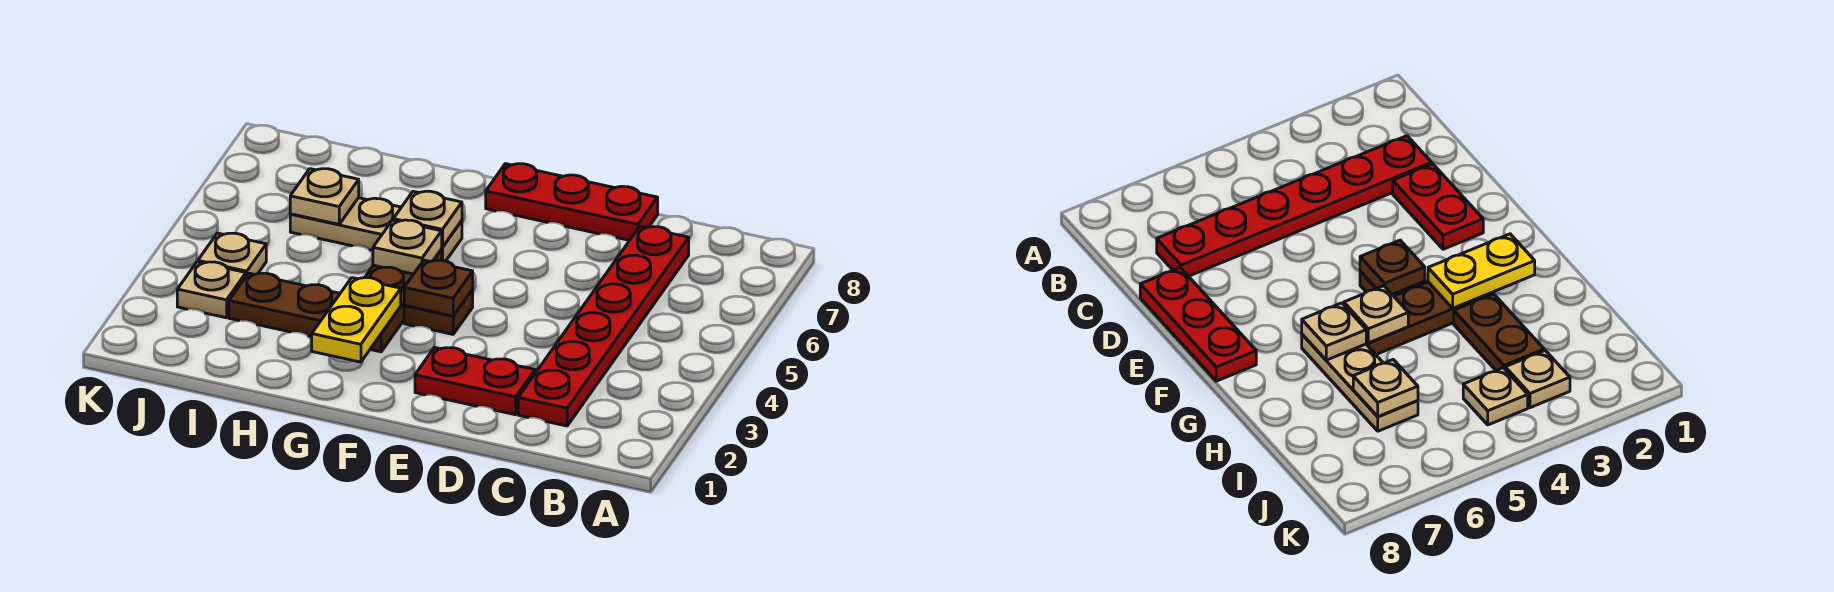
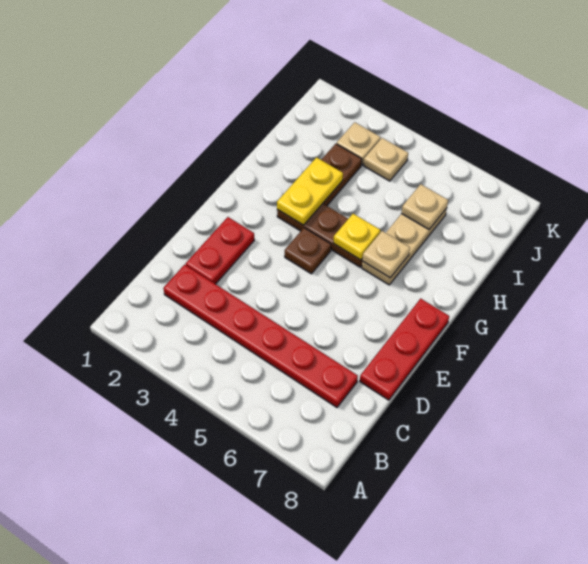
brown 1x1 plate [404,260,473,316] -> none
yellow 1x2 plate [312,278,401,362] -> yellow 1x2 plate turned to [277,157,343,225]
tan 1x1 plate [373,220,442,274] -> yellow 1x1 plate [334,214,381,260]

